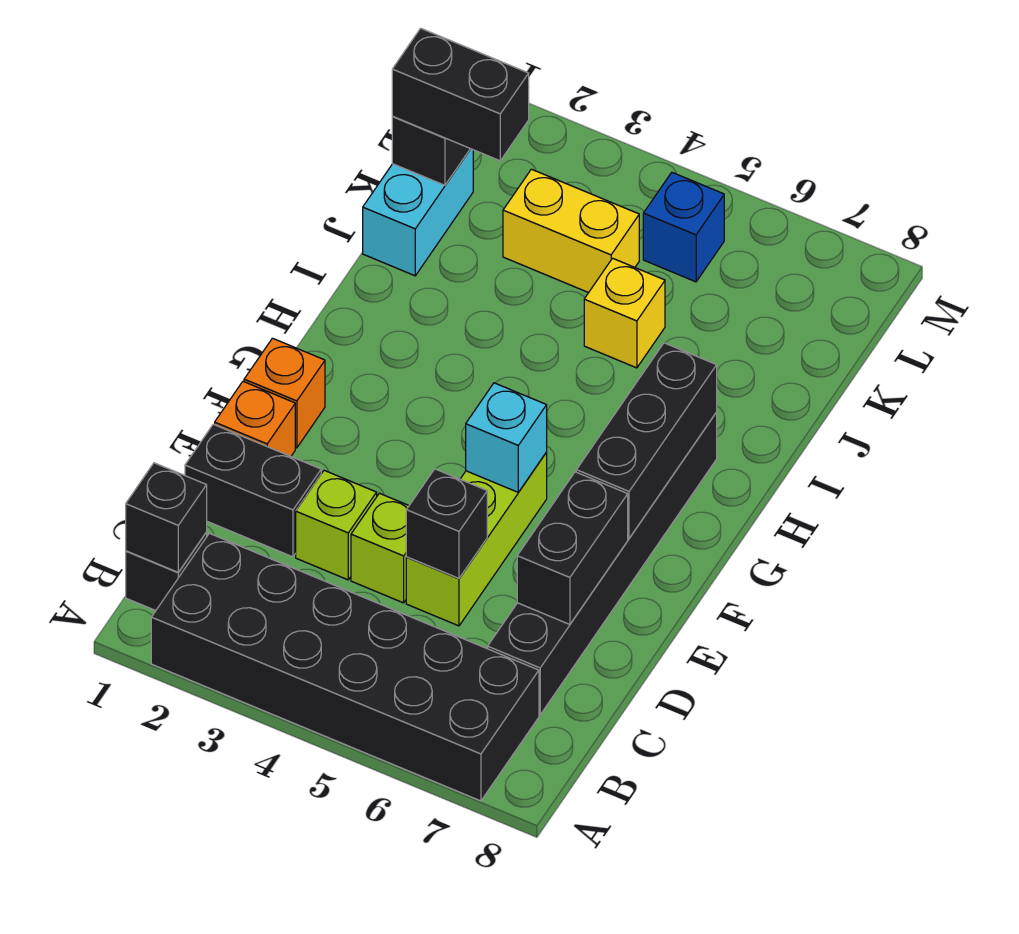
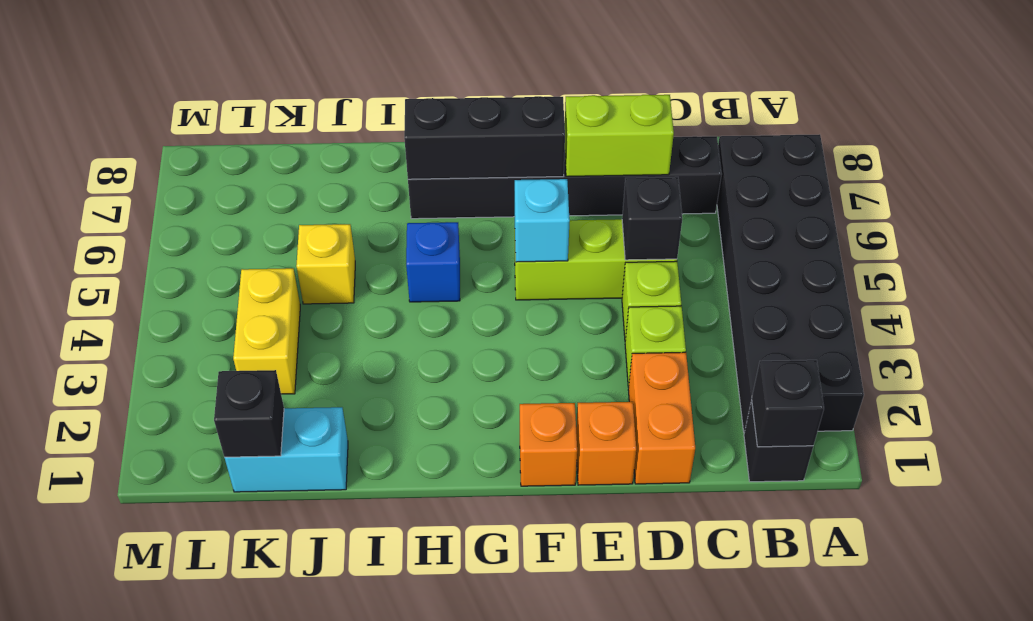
black 1x2 brick [185,424,321,557] -> orange 1x2 brick [628,352,695,484]
black 1x2 brick [517,472,628,624] -> lime 1x2 brick [565,95,674,176]
black 1x2 brick [392,28,529,161] -> none
blue 1x1 brick [643,173,724,282] -> blue 1x1 brick moved to [406,222,460,302]

